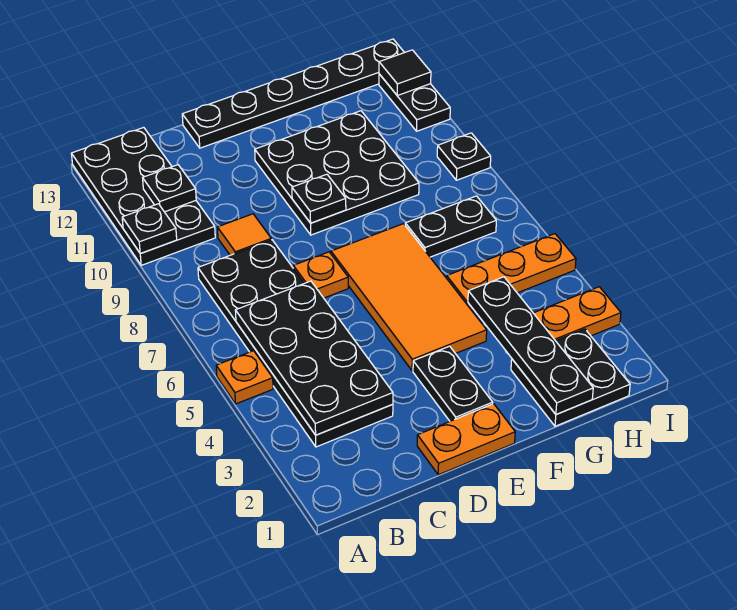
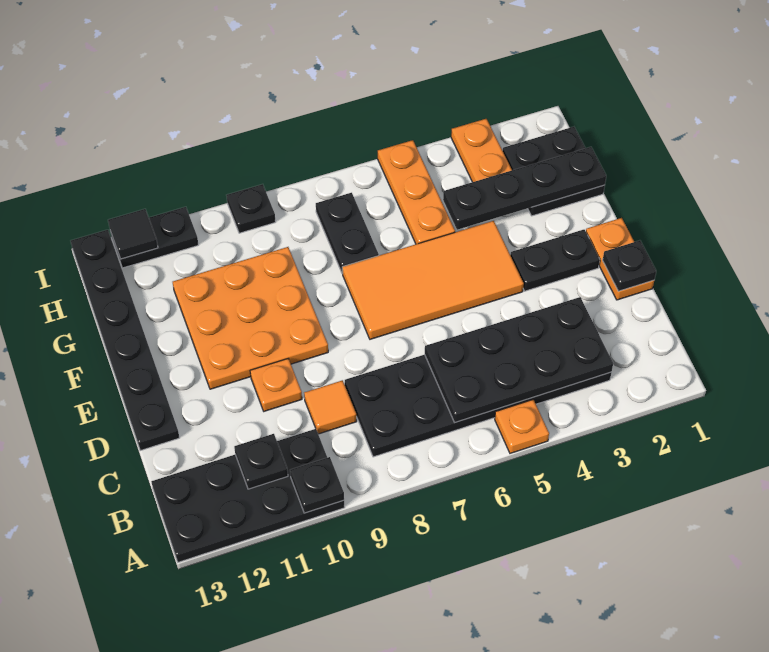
orange 1x1 plate [293,252,348,298] -> orange 1x1 plate moved to [250,359,302,411]
black 3x3 plate [255,111,419,235] -> orange 3x3 plate [173,247,328,389]
black 1x1 plate [292,174,346,223] -> black 1x1 plate moved to [603,240,656,291]

